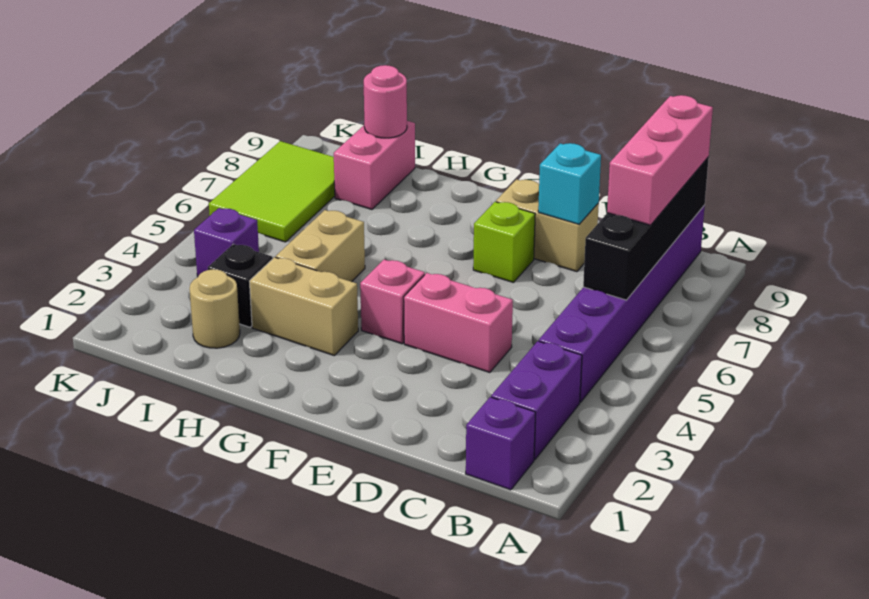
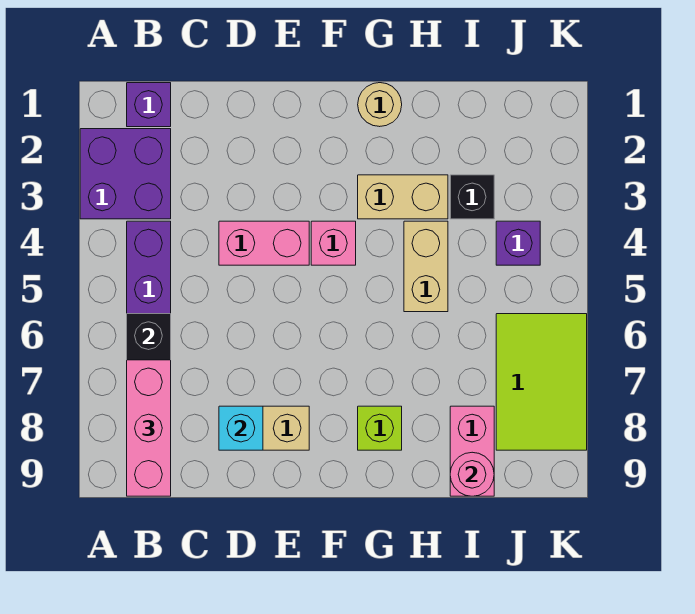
purple 1x2 brick [491,341,582,460] -> purple 2x2 brick [80,129,171,219]
lime 1x1 brick [473,202,535,283] -> lime 1x1 brick moved to [358,406,402,450]
tan 1x1 round brick [189,269,240,348] -> tan 1x1 round brick moved to [358,83,402,127]

